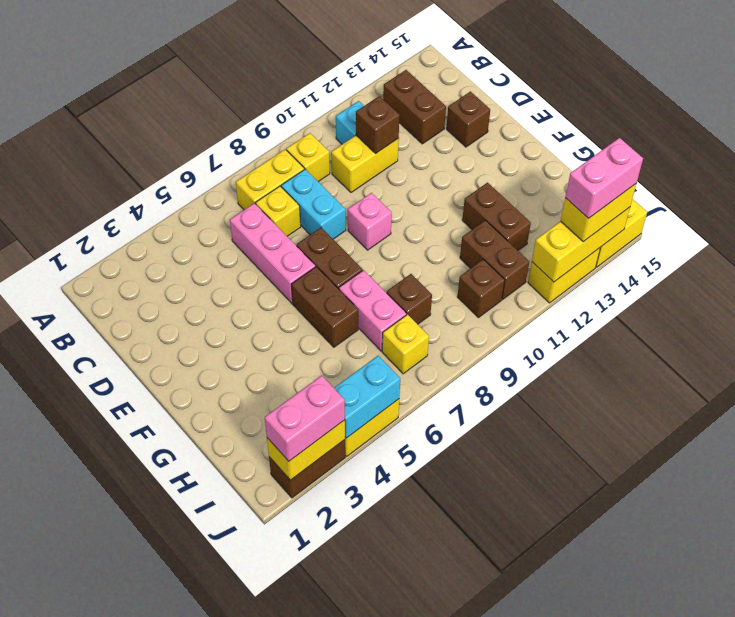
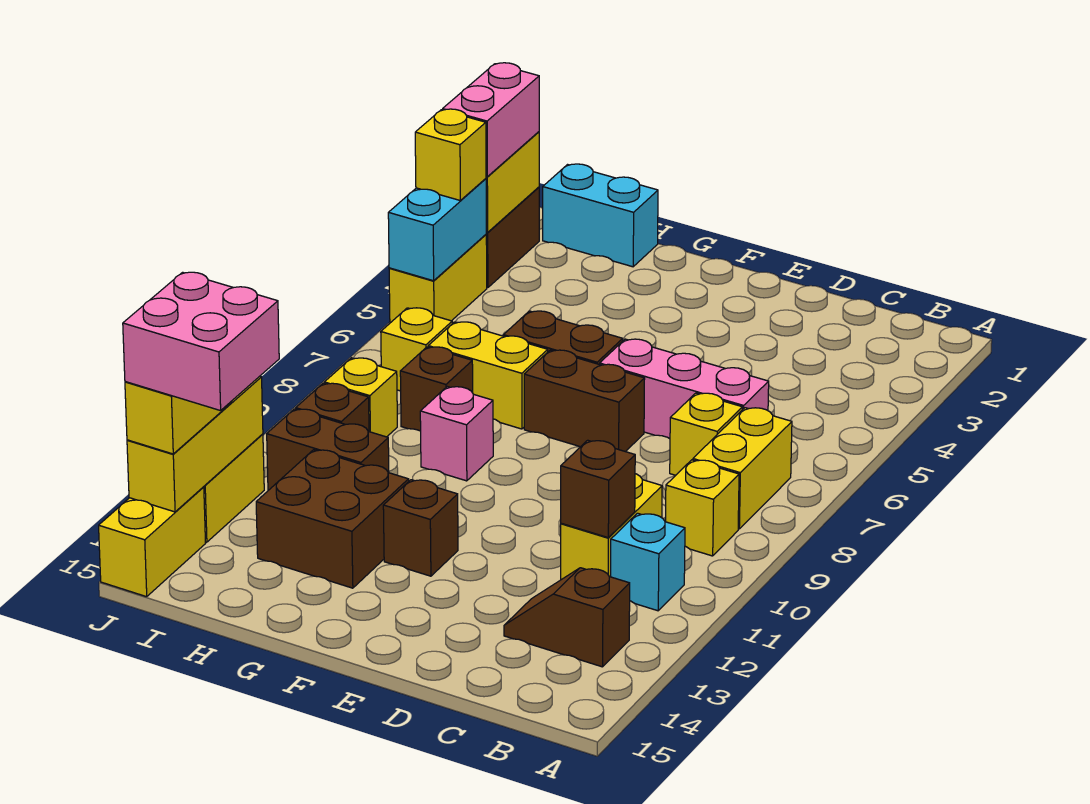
brown 1x2 brick [383,70,446,144] -> brown 1x2 slope [504,568,630,667]
cyan 1x2 brick [281,169,346,239] -> cyan 1x2 brick moved to [543,164,658,267]
brown 1x1 brick [446,91,490,147] -> brown 1x1 brick moved to [383,480,458,576]
pink 1x1 brick [348,193,392,250] -> pink 1x1 brick moved to [420,387,493,481]
pink 1x2 brick [339,270,406,351] -> yellow 1x2 brick [428,322,548,429]
brown 1x2 brick [462,183,531,250] -> brown 2x2 brick [256,450,409,588]
none -> yellow 1x1 brick [324,358,397,437]
none -> yellow 1x1 brick [415,109,486,200]
pink 1x2 brick [565,138,643,219] -> pink 2x2 brick [123,272,279,411]

